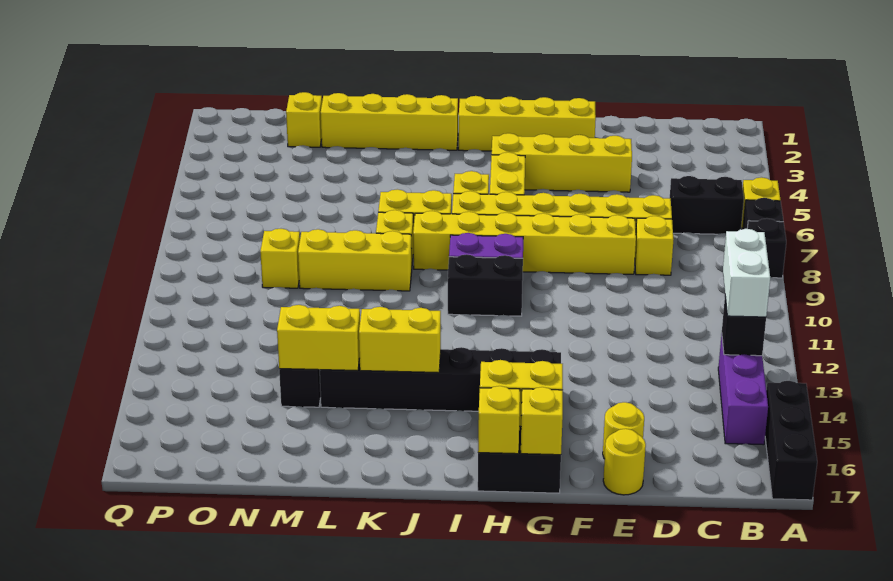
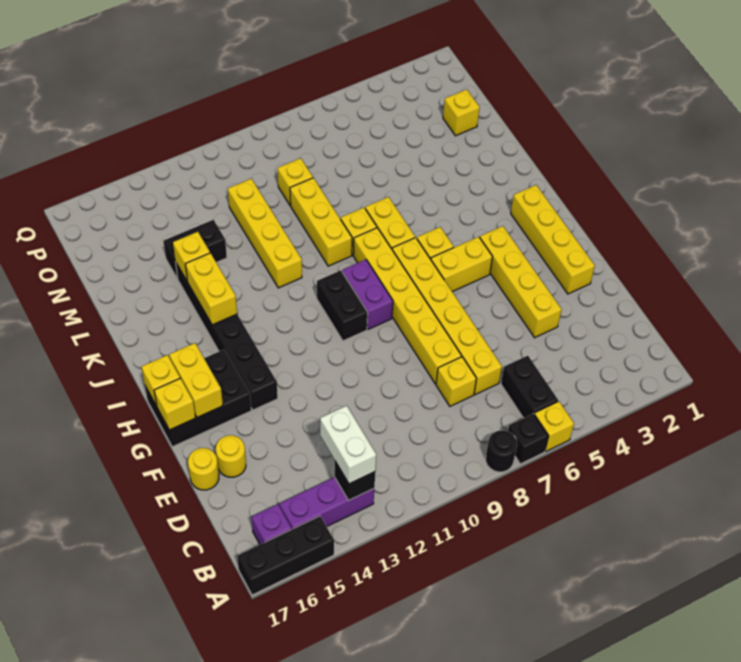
black 1x1 brick [747,218,786,278] -> black 1x1 round brick [485,430,517,472]
white 1x2 brick [723,229,770,317] -> white 1x2 brick turned to [320,406,376,484]
none -> purple 1x1 brick [252,504,292,544]
yellow 1x4 brick [321,93,458,150] -> yellow 1x4 brick moved to [228,179,302,288]
yellow 1x2 brick [277,305,360,370] -> yellow 1x1 brick [173,232,210,281]

